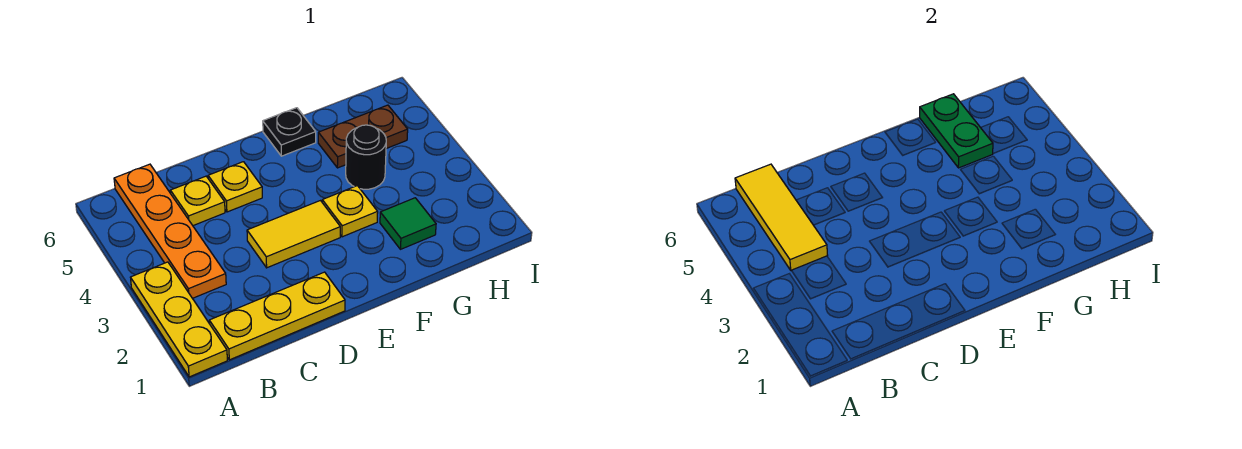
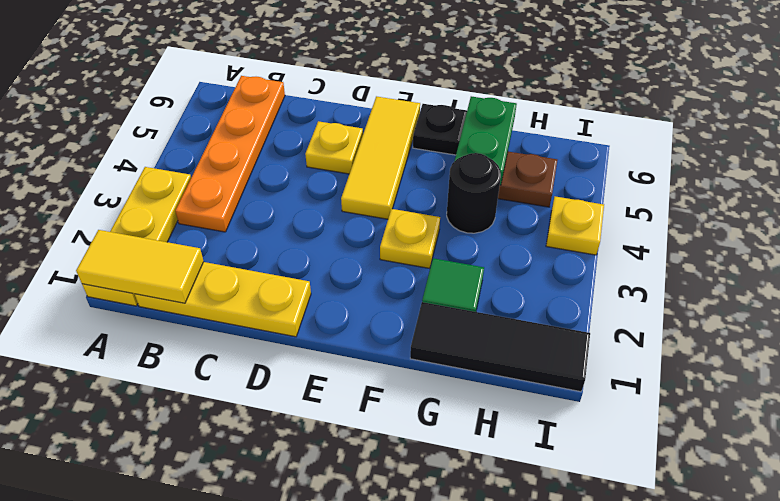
yellow 1x3 tile [735,164,828,270] -> yellow 1x3 tile moved to [341,96,420,219]
yellow 1x1 plate [170,176,225,226] -> yellow 1x1 plate moved to [546,196,604,255]
yellow 1x2 tile [247,201,340,268] -> yellow 1x2 tile moved to [76,230,204,303]
none -> black 1x3 tile [410,302,590,392]

